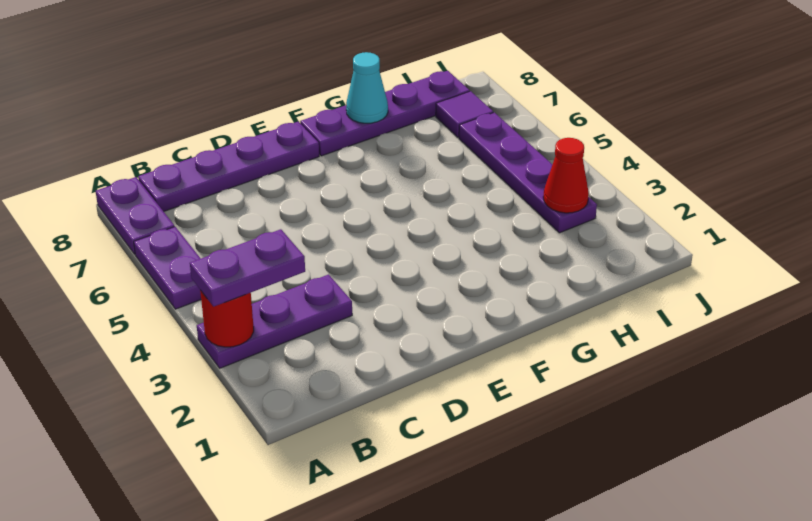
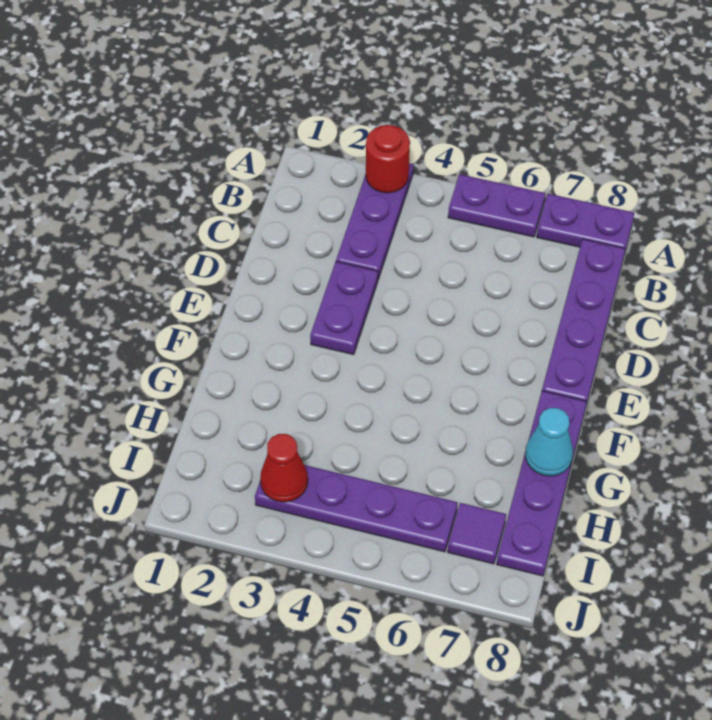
purple 1x2 plate [190,229,305,307] -> purple 1x2 plate moved to [310,262,378,355]

